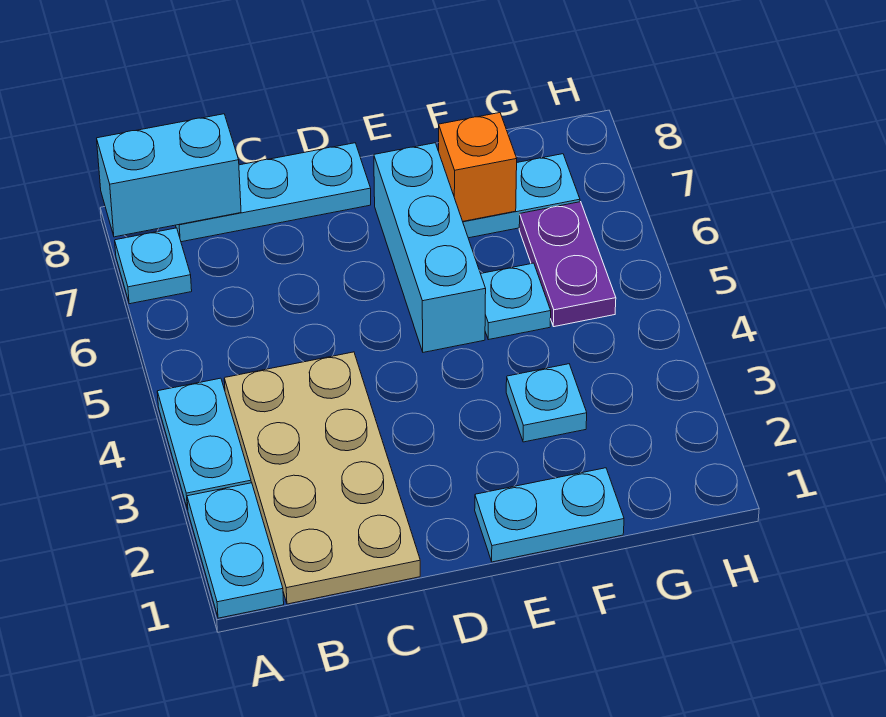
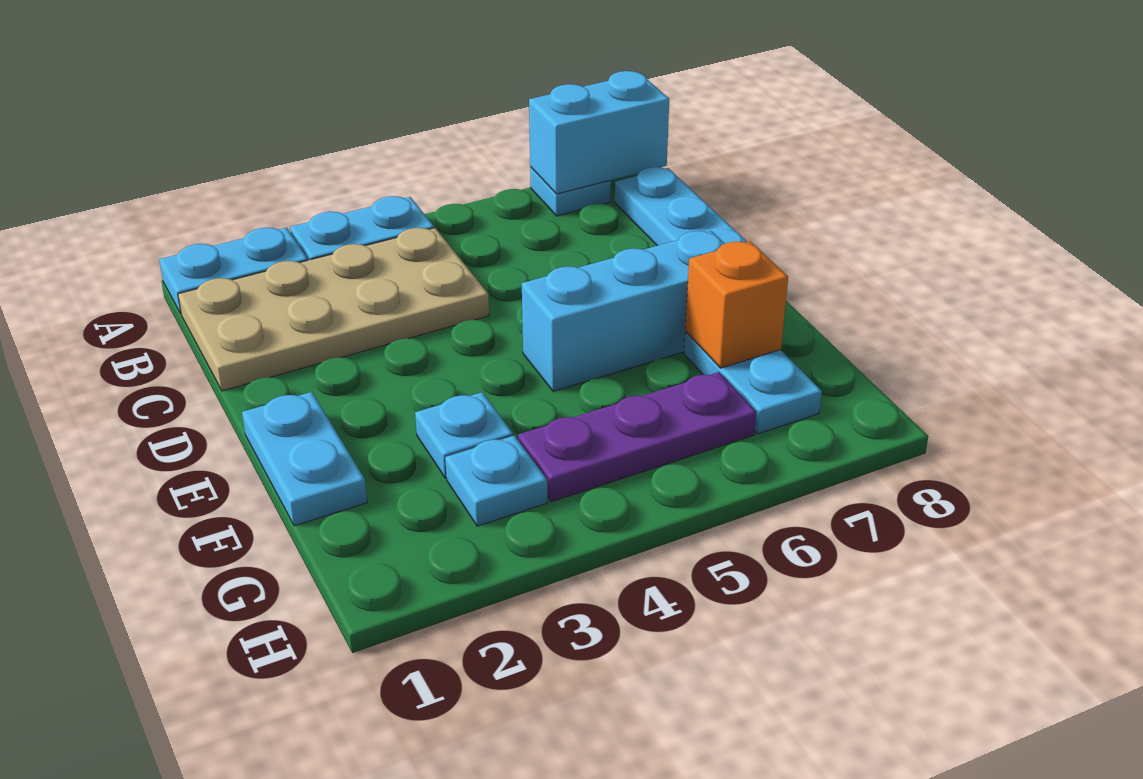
cyan 1x2 brick [97,114,241,237] -> cyan 1x2 brick turned to [529,71,669,194]
cyan 1x1 plate [481,263,551,340] -> cyan 1x1 plate moved to [445,436,547,526]
purple 1x2 plate [519,202,616,327] -> purple 1x3 plate [518,372,757,502]

